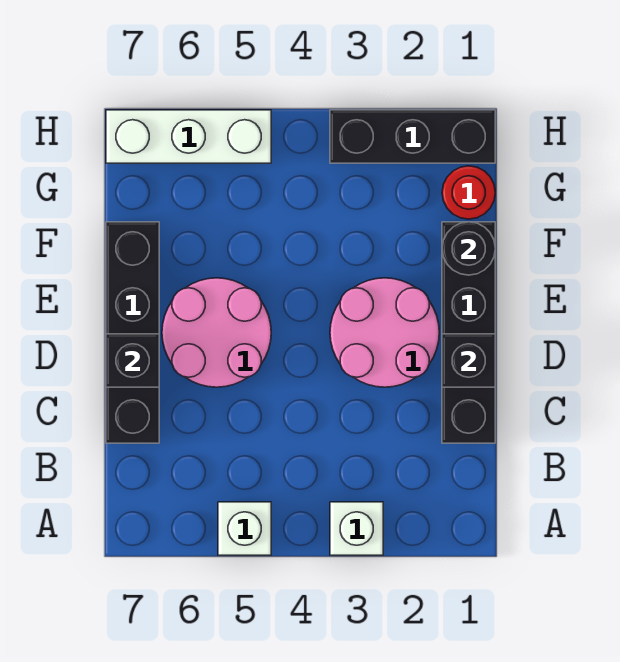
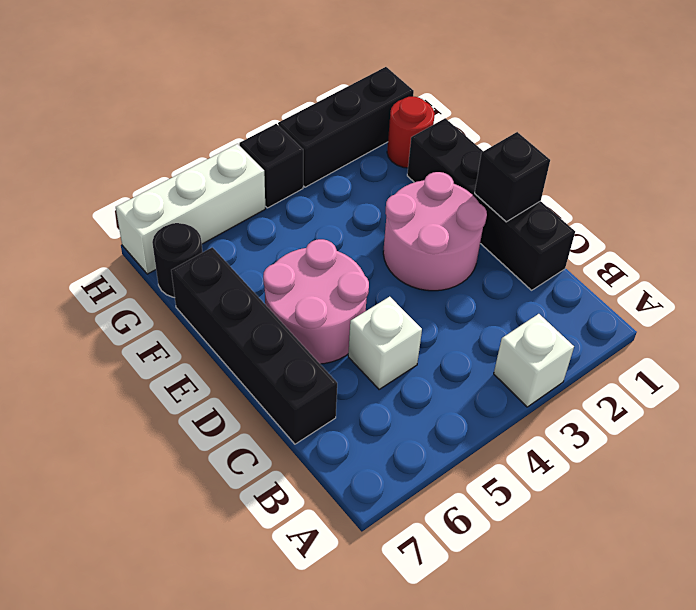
white 1x1 brick [218,502,271,555] -> white 1x1 brick moved to [348,297,422,390]
black 1x1 brick [106,334,159,387] -> black 1x1 brick moved to [239,124,303,208]
black 1x1 round brick [442,222,495,275] -> black 1x1 round brick moved to [152,223,202,298]

